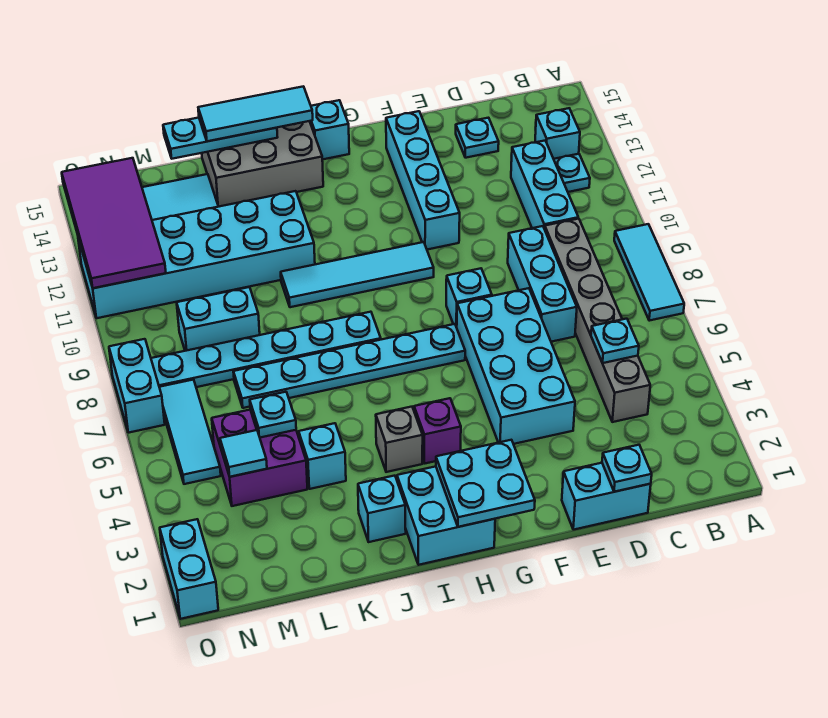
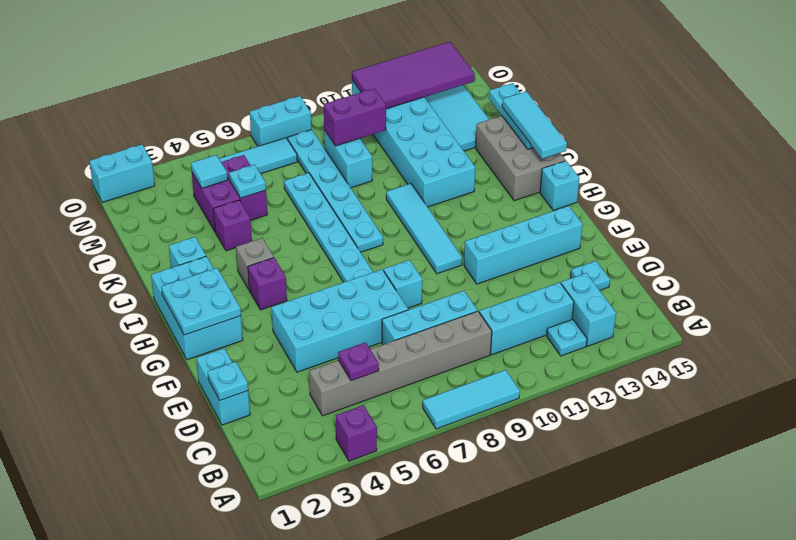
none -> purple 1x1 brick [336,405,377,461]
cyan 1x1 brick [535,108,580,159] -> cyan 1x2 brick [561,273,616,346]
cyan 1x1 plate [591,319,639,363] -> purple 1x1 plate [338,342,379,381]
cyan 2x2 brick [397,466,495,565] -> cyan 2x3 brick [151,256,243,360]
cyan 1x1 brick [299,423,346,489] -> purple 1x1 brick [213,200,252,251]
none -> purple 1x2 brick [324,89,386,146]

